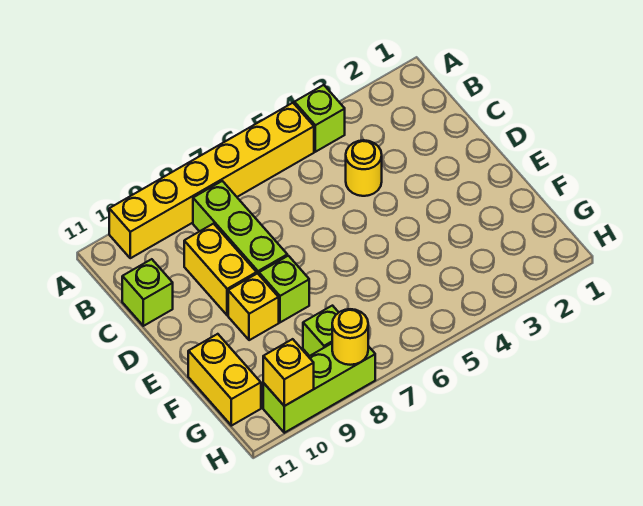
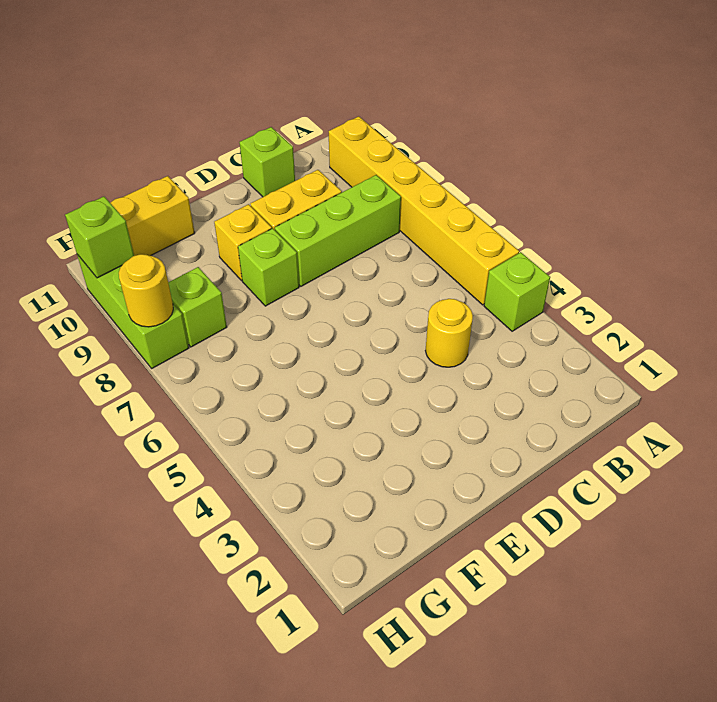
yellow 1x1 brick [263,339,314,406] -> lime 1x1 brick [65,197,134,278]

